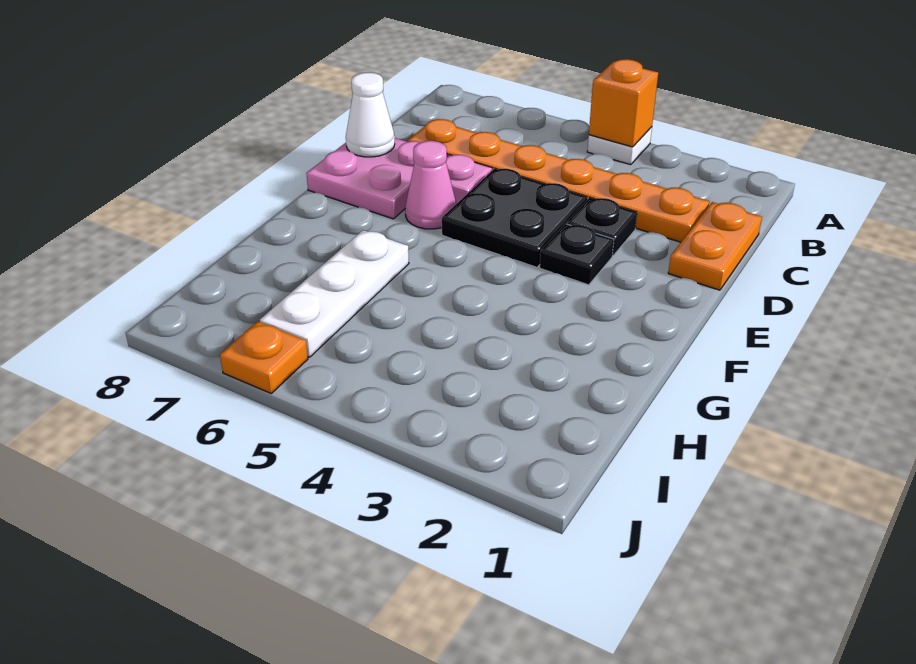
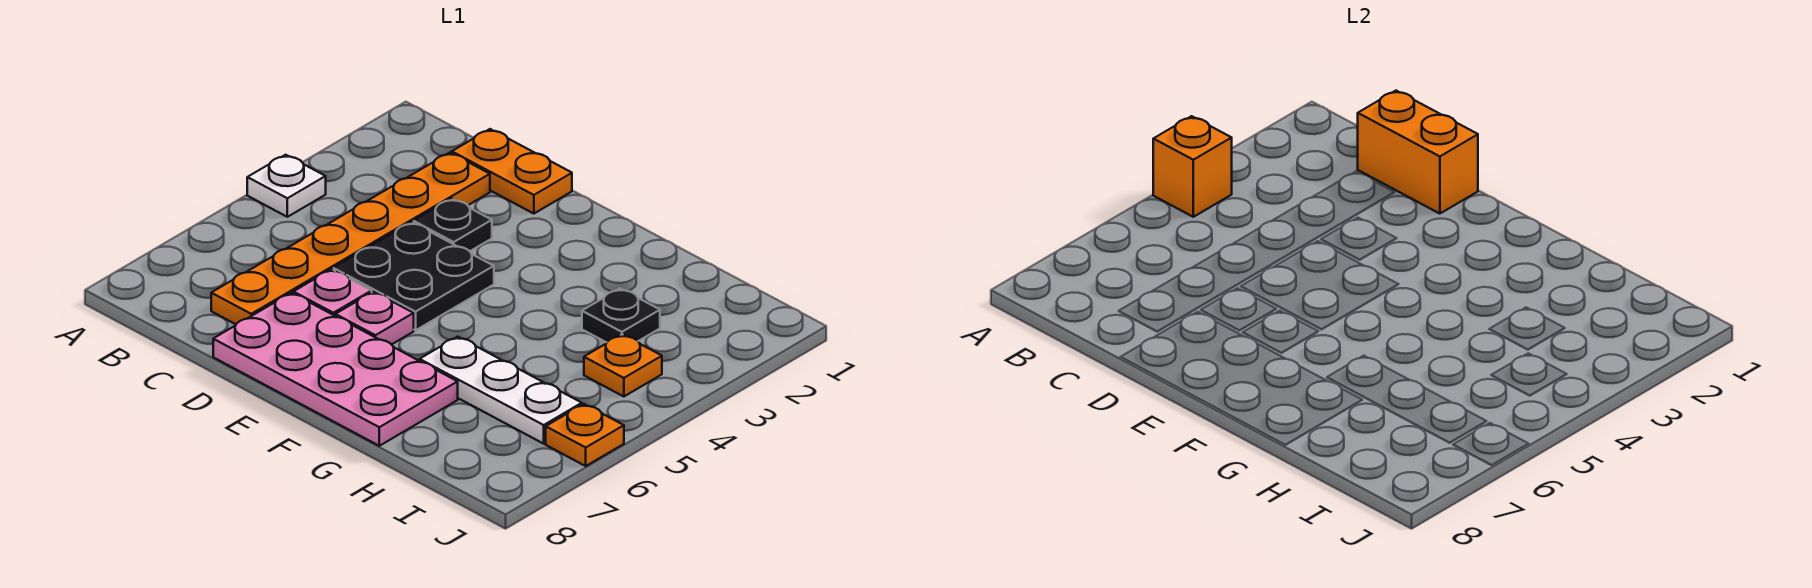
none -> orange 1x2 brick [1358,91,1478,214]
pink 2x2 plate [306,138,448,219] -> pink 2x4 plate [213,293,458,446]
white 1x1 cone [346,73,395,157] -> none
black 1x1 plate [540,224,614,285] -> black 1x1 plate moved to [582,288,660,342]
pink 1x1 cone [405,141,456,229] -> pink 1x1 plate [335,292,414,345]
none -> orange 1x1 plate [584,335,662,397]

